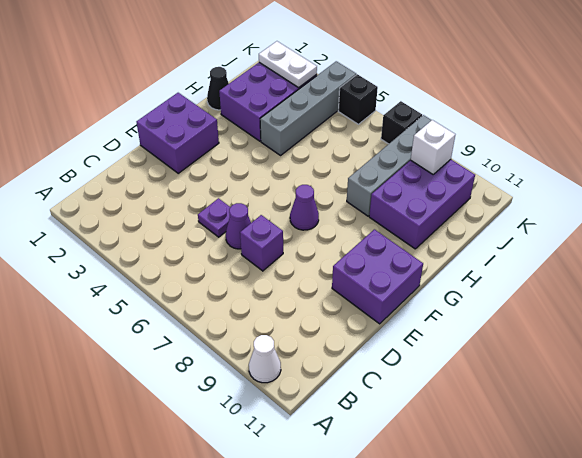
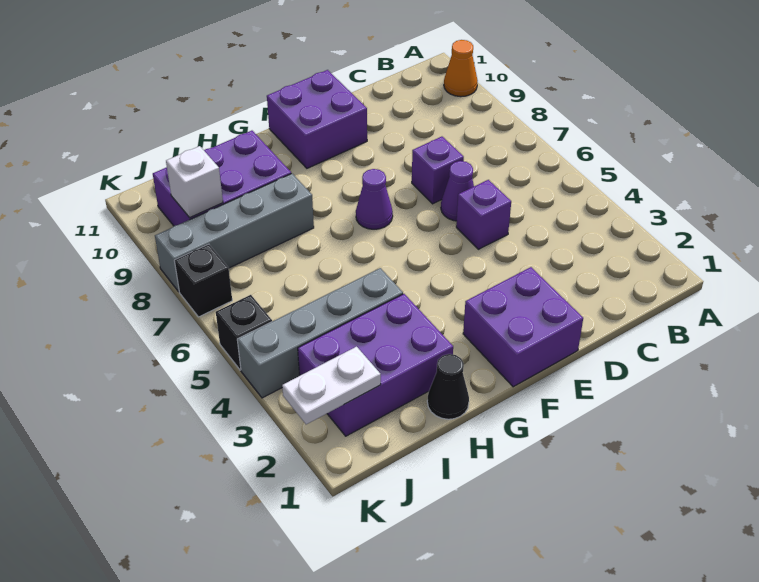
white 1x1 cone [249,335,281,383] -> orange 1x1 cone [444,40,478,97]
purple 1x1 plate [198,198,230,237] -> purple 1x1 brick [456,180,511,249]
white 1x2 plate [259,41,317,88] -> white 1x2 plate turned to [282,347,381,424]

